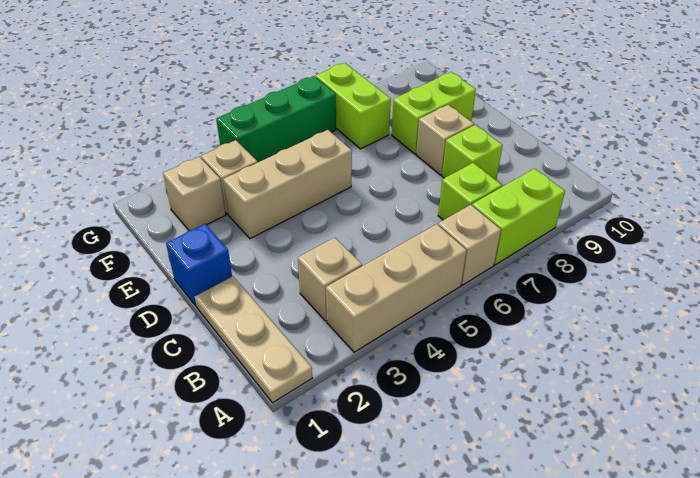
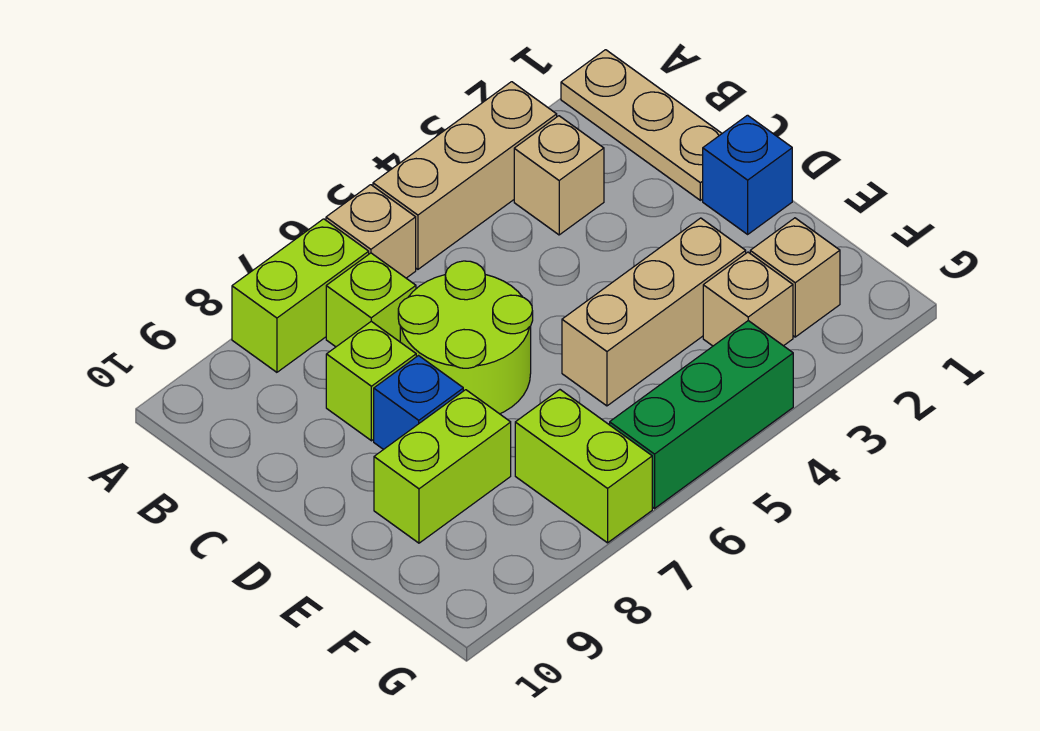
none -> lime 2x2 round brick [398,261,533,414]
tan 1x1 brick [416,105,474,175] -> blue 1x1 brick [374,356,463,450]

